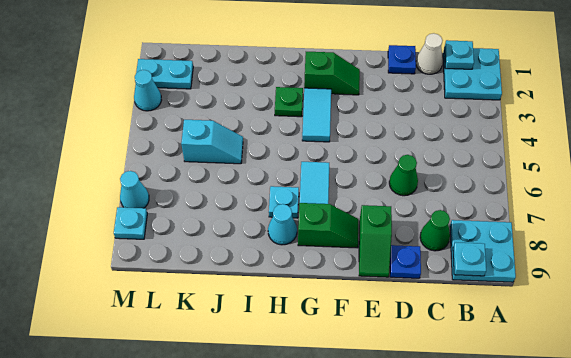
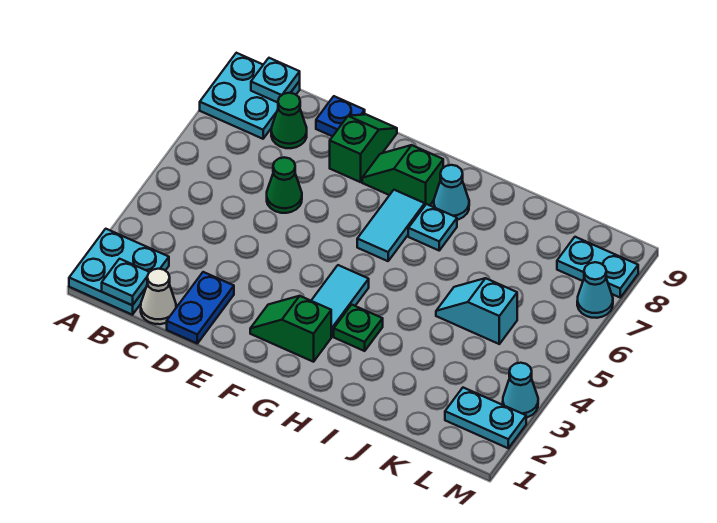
blue 1x1 plate [388,45,416,74] -> blue 1x2 plate [167,272,234,343]
cyan 1x1 plate [114,207,147,239] -> cyan 1x2 plate [557,237,638,297]

